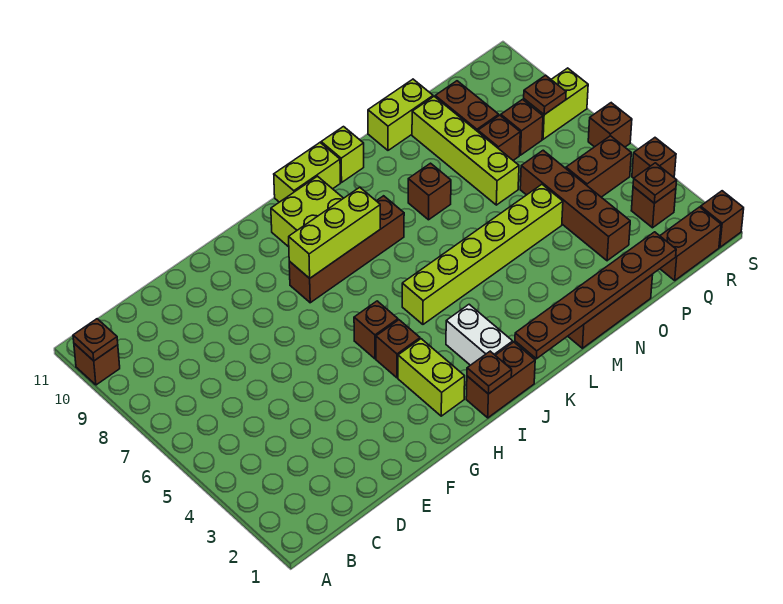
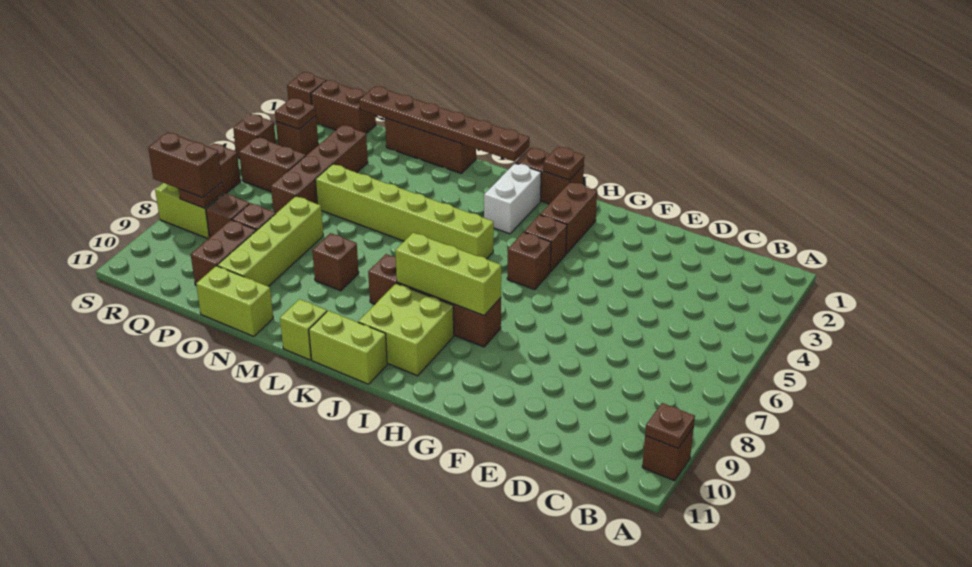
lime 1x2 brick [398,339,465,416] -> brown 1x2 brick [540,182,597,254]
none -> brown 1x2 brick [148,132,222,198]

